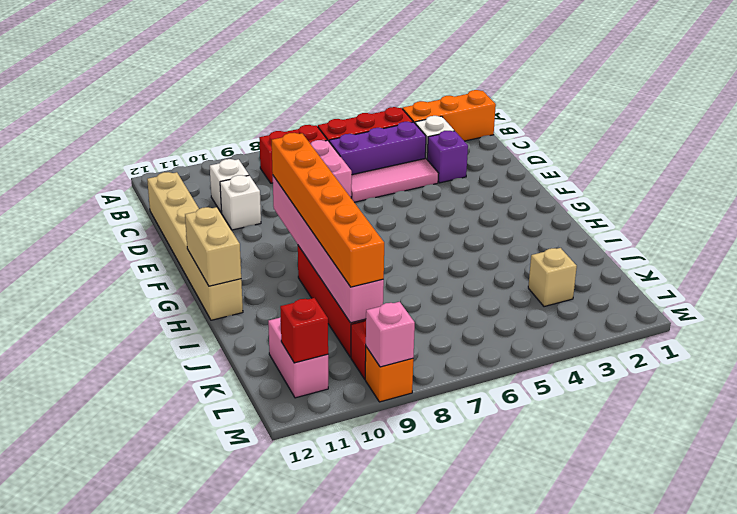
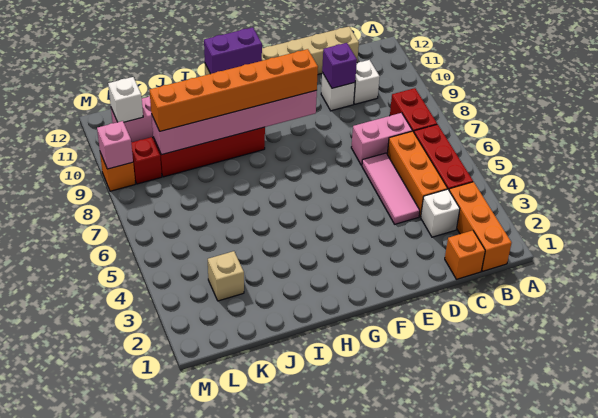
none -> orange 1x1 brick [445,230,485,279]
purple 1x3 brick [329,122,426,175] -> orange 1x3 brick [387,131,447,217]
purple 1x1 brick [427,131,468,183] -> purple 1x1 brick moved to [322,43,357,88]
tan 1x2 brick [185,207,241,286] -> purple 1x2 brick [204,27,262,74]
red 1x1 brick [280,298,328,363] -> white 1x1 brick [108,77,143,122]

